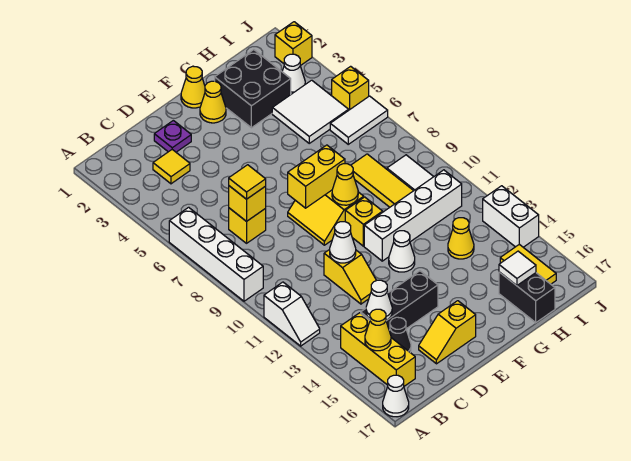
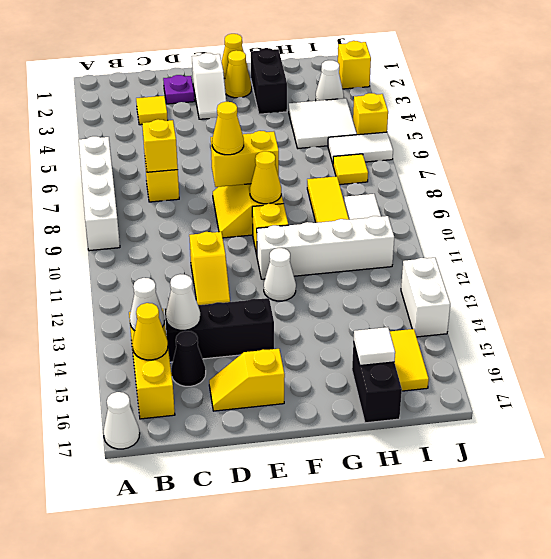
white 1x2 slope [264,282,320,346] -> white 1x2 slope moved to [192,53,226,119]
yellow 1x1 tile [229,165,266,199] -> yellow 1x1 tile moved to [333,154,368,185]
white 1x1 cone [330,222,356,263] -> white 1x1 cone moved to [130,278,165,331]
black 2x2 brick [215,50,291,128] -> black 1x2 brick [251,48,287,114]
yellow 1x1 cone [448,218,474,259] -> yellow 1x1 cone moved to [212,102,244,155]

